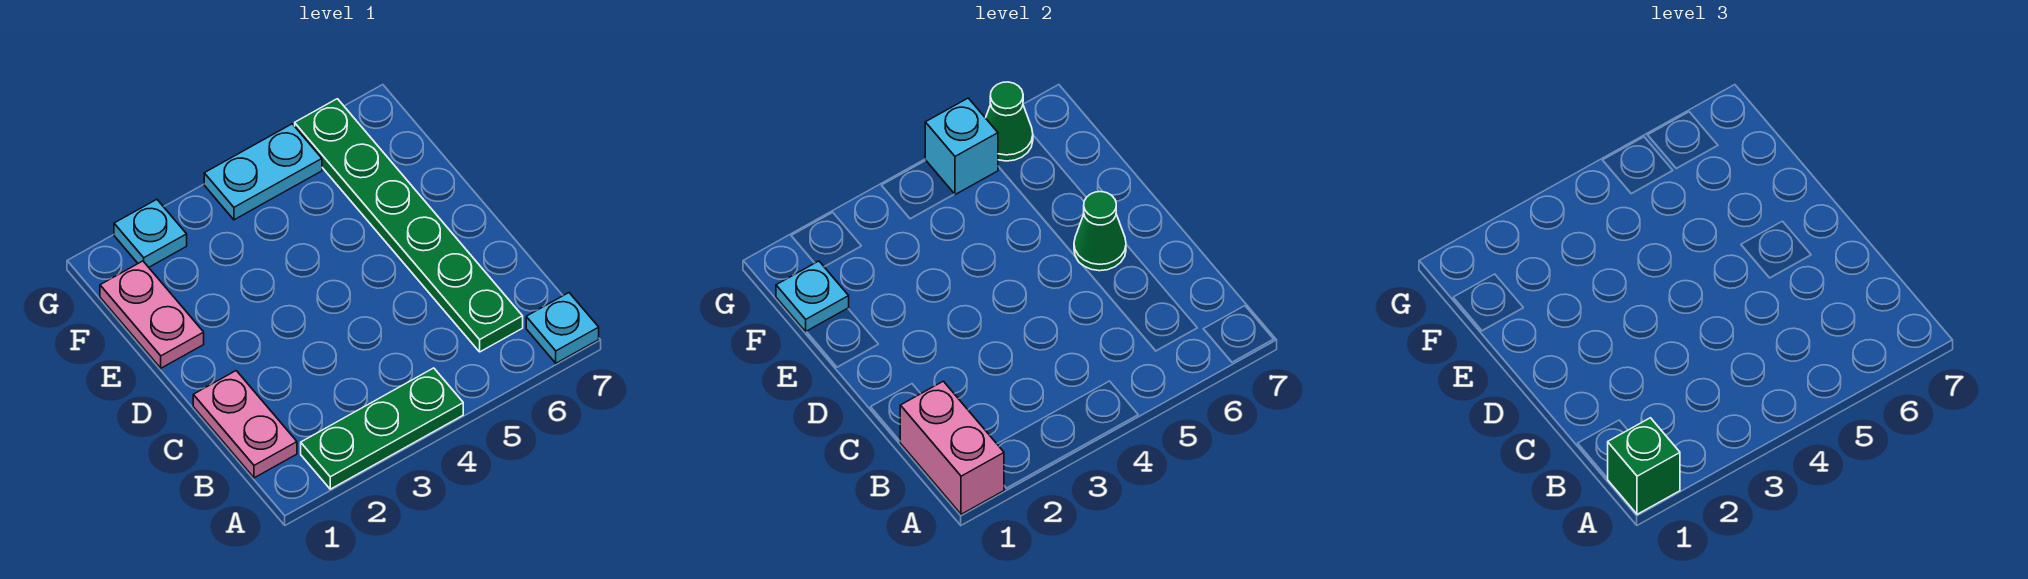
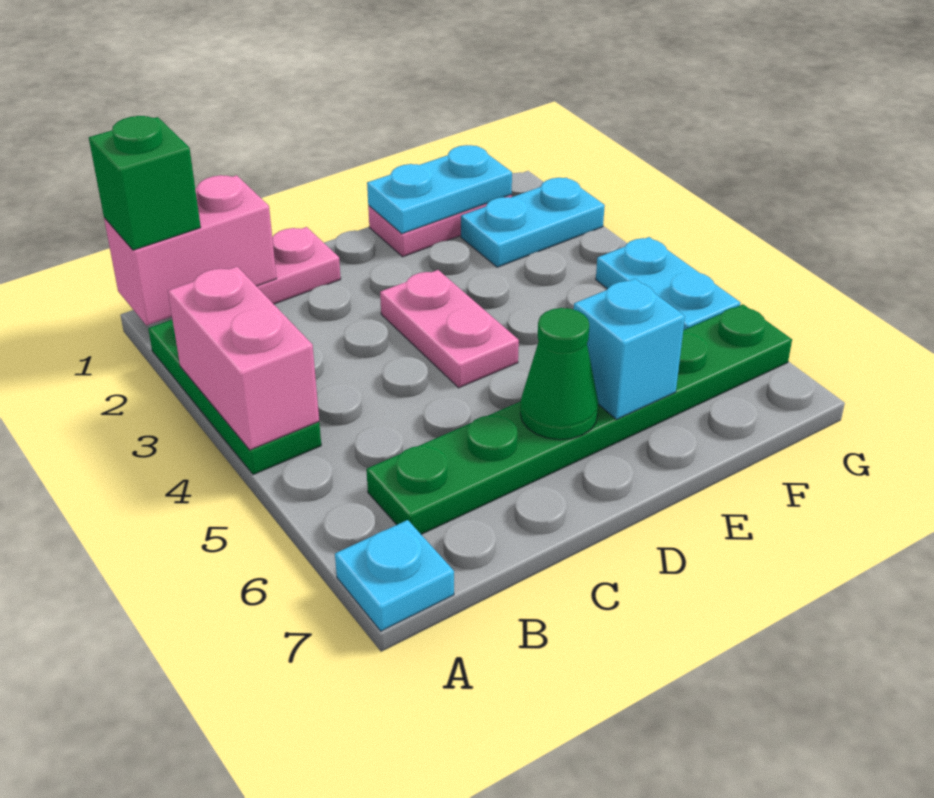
none -> pink 1x2 brick [168,267,319,450]
none -> pink 1x2 plate [380,270,519,388]
cyan 1x1 plate [776,261,849,332] -> cyan 1x2 plate [367,145,512,234]
cyan 1x1 plate [114,199,187,267] -> cyan 1x2 plate [461,178,605,267]
cyan 1x1 brick [925,98,998,195] -> cyan 1x1 brick moved to [574,279,685,419]
green 1x1 cone [986,82,1033,161] -> none

